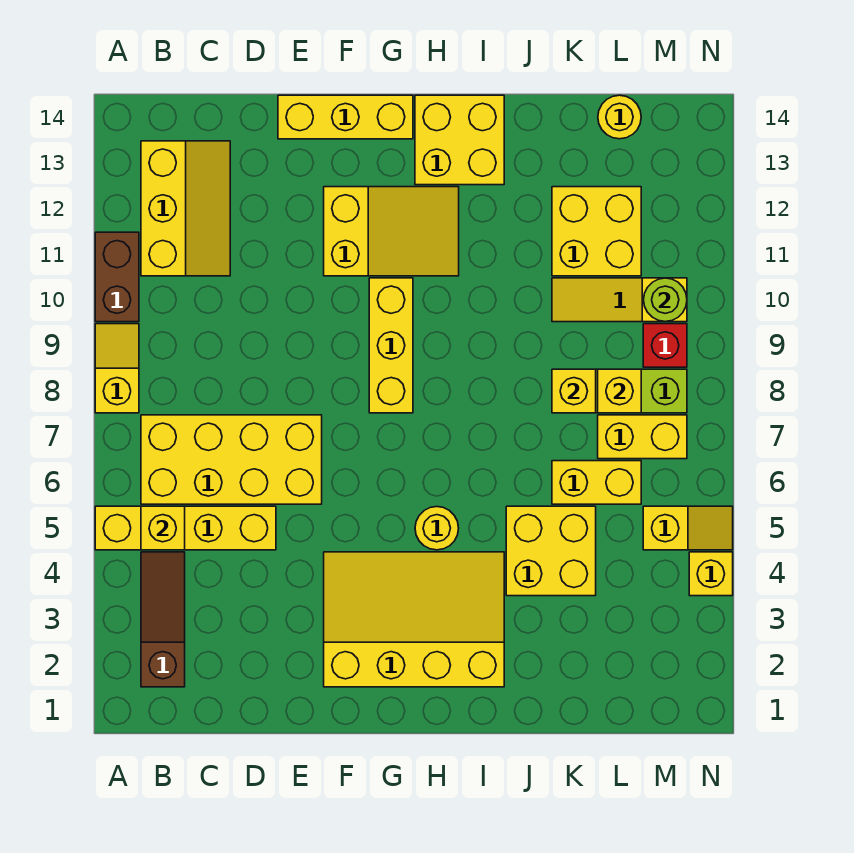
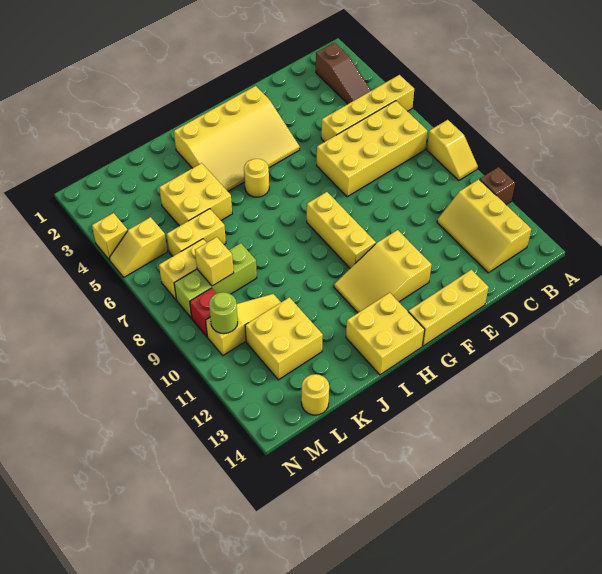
brown 1x2 brick [95,232,139,322] -> brown 1x1 brick [480,167,515,205]
yellow 1x1 brick [141,506,185,550] -> none
yellow 1x1 brick [552,369,596,413] -> none

